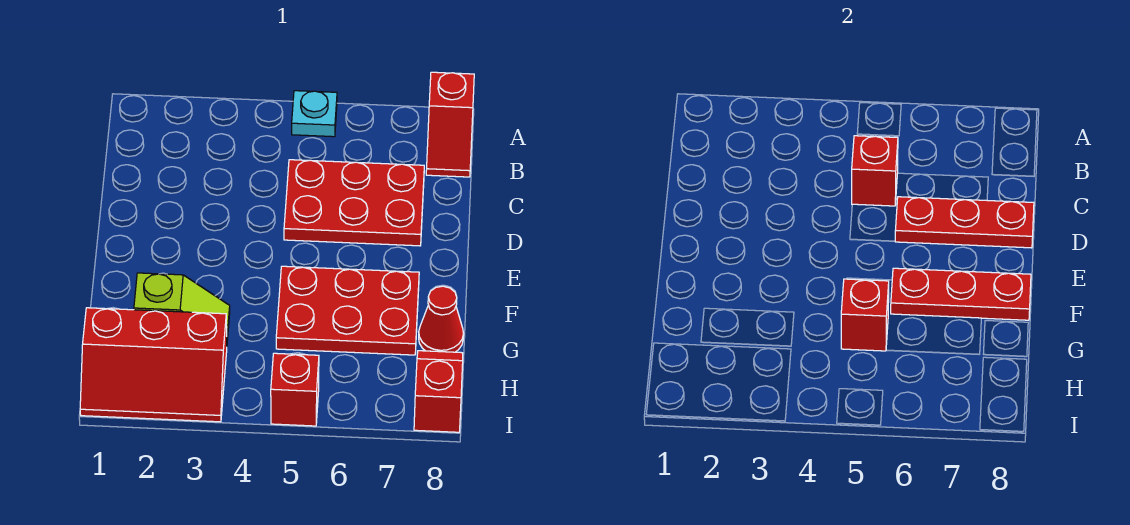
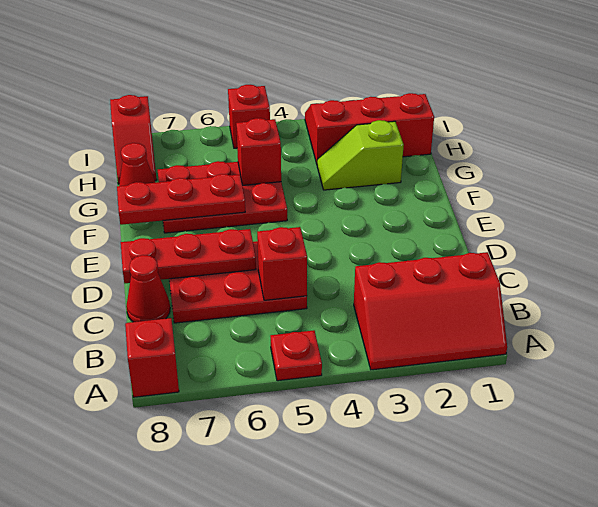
none -> red 2x3 slope [354,252,507,370]
cyan 1x1 plate [292,91,337,137] -> red 1x1 plate [271,330,322,381]
none -> red 1x1 cone [126,255,170,322]

